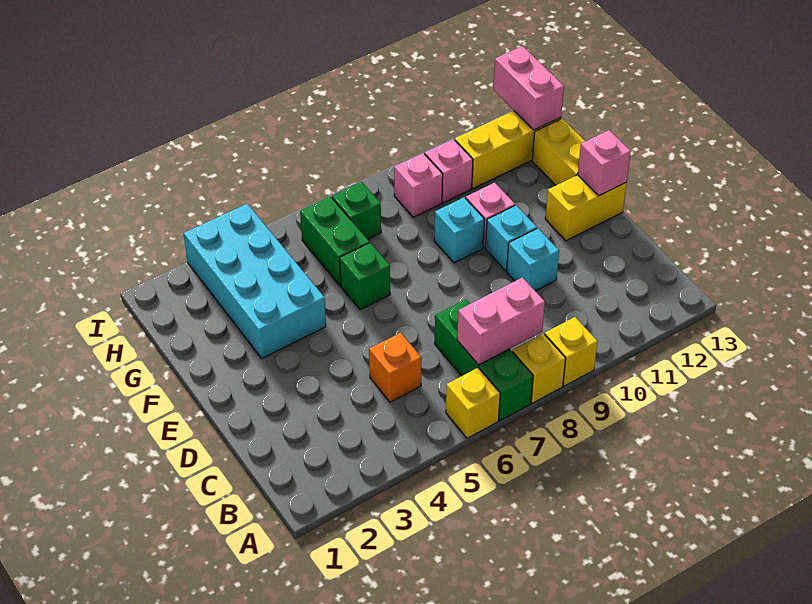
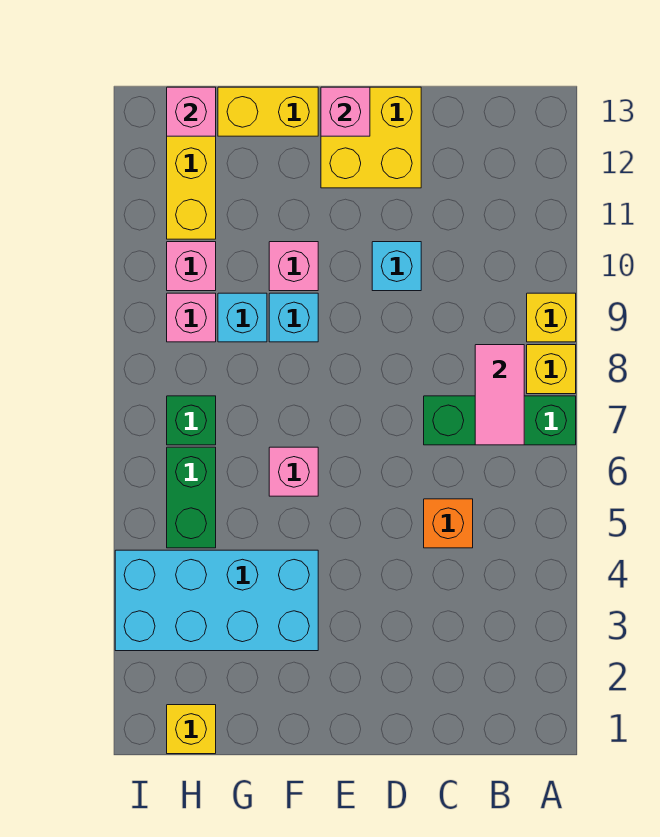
yellow 1x1 brick [446,368,500,438] -> yellow 1x1 brick moved to [167,705,216,754]
pink 1x2 brick [457,278,545,365] -> pink 1x2 tile [475,345,524,445]
cyan 1x1 brick [486,205,537,271] -> cyan 1x1 brick moved to [218,293,267,342]
yellow 1x2 brick [545,175,627,241] -> yellow 2x2 brick [321,87,421,188]
green 1x1 brick [340,243,390,310] -> pink 1x1 brick [269,447,318,496]
green 1x2 brick [300,197,369,286] -> green 1x2 brick turned to [167,447,216,548]
pink 1x2 brick [493,46,564,130] -> pink 1x1 brick [167,87,216,136]

